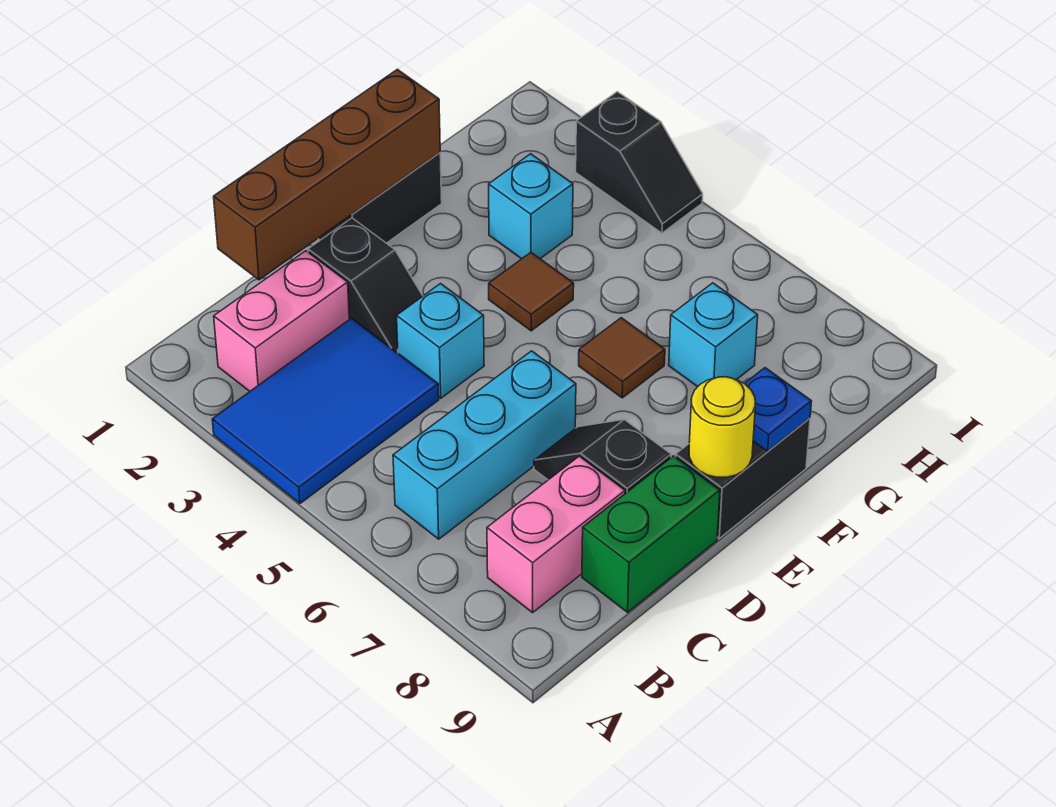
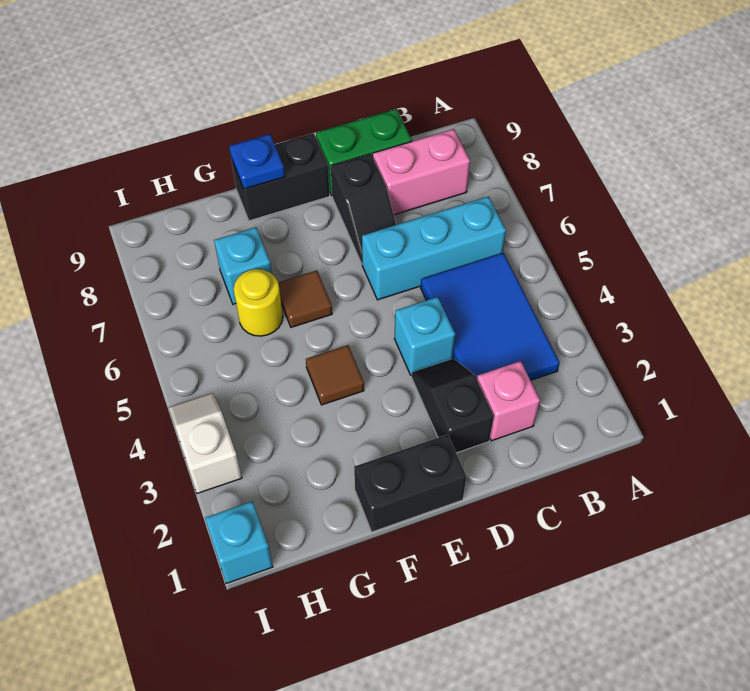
blue 2x3 tile [212,318,439,503] -> blue 2x3 tile turned to [421,253,560,380]
pink 1x2 brick [214,251,349,391] -> pink 1x1 brick [477,361,540,441]
brown 1x4 brick [214,69,440,280] -> none
yellow 1x1 round brick [689,377,755,477] -> yellow 1x1 round brick moved to [234,269,283,336]
cyan 1x1 brick [489,154,573,259] -> cyan 1x1 brick moved to [205,501,273,583]
black 1x2 slope [576,92,703,233] -> white 1x2 slope [169,393,242,493]

